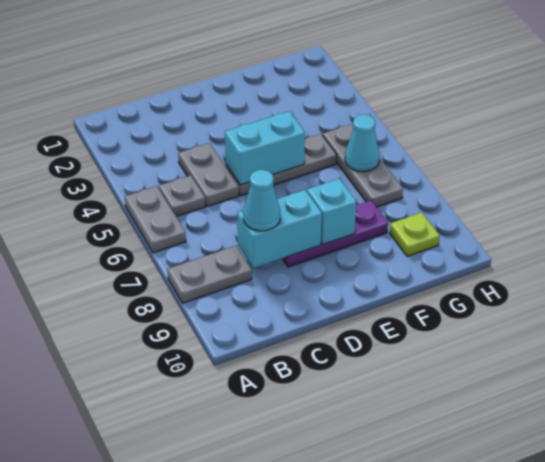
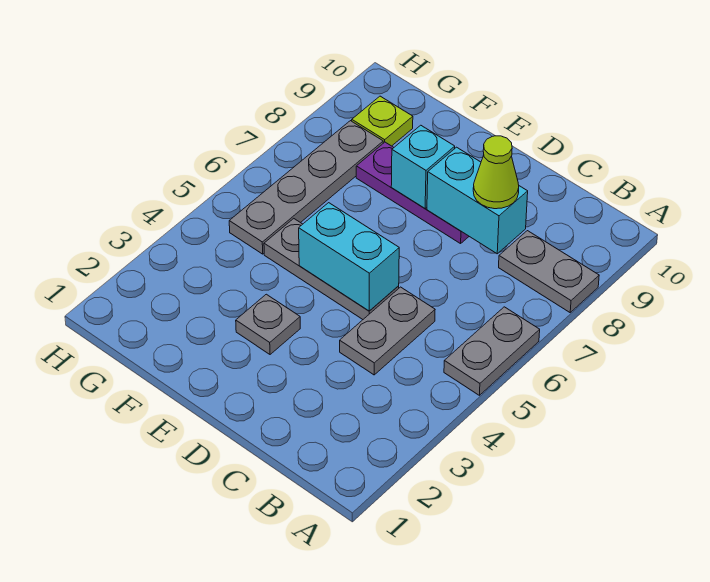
grey 1x1 plate [159,175,205,217] -> grey 1x1 plate moved to [236,294,300,354]
cyan 1x1 cone [243,170,280,231] -> lime 1x1 cone [473,136,519,209]
grey 1x3 plate [323,124,403,207] -> grey 1x4 plate [229,121,383,254]
cyan 1x1 cone [345,114,380,172] -> none

